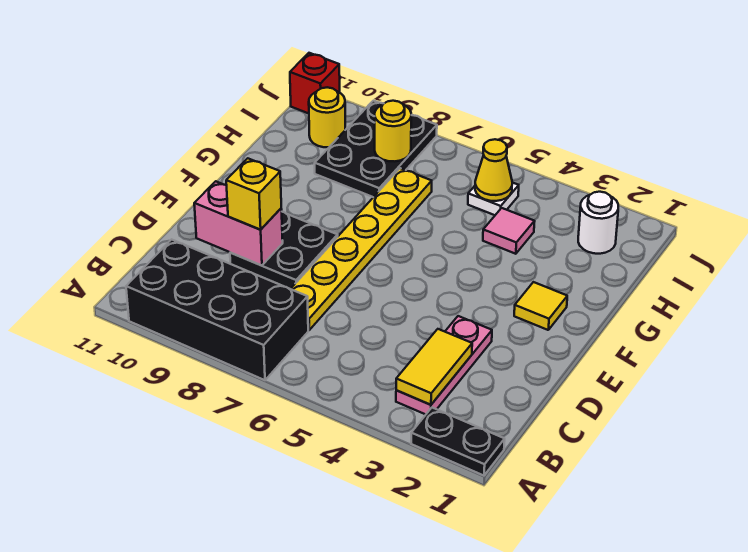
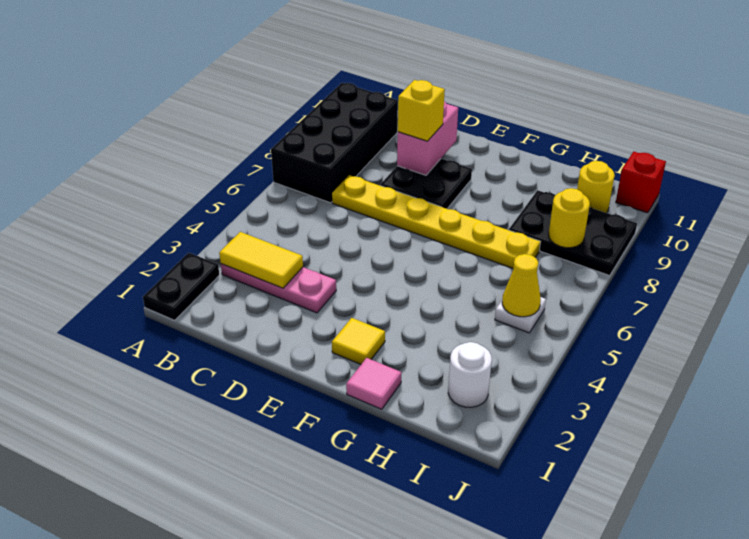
pink 1x1 tile [483,208,535,254] -> pink 1x1 tile moved to [346,358,401,409]

